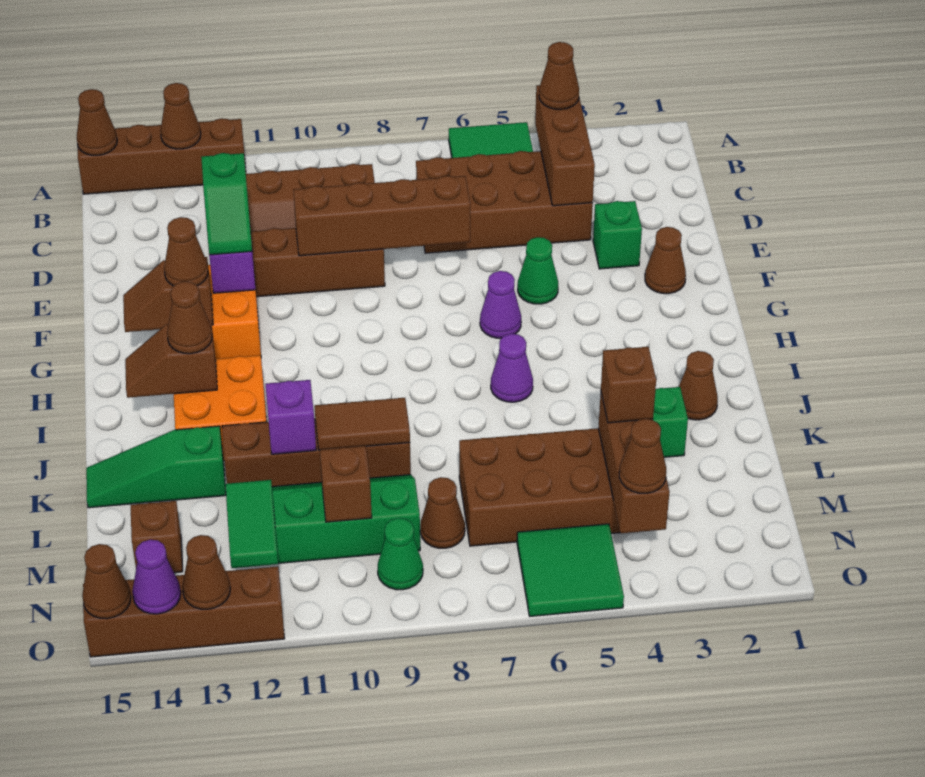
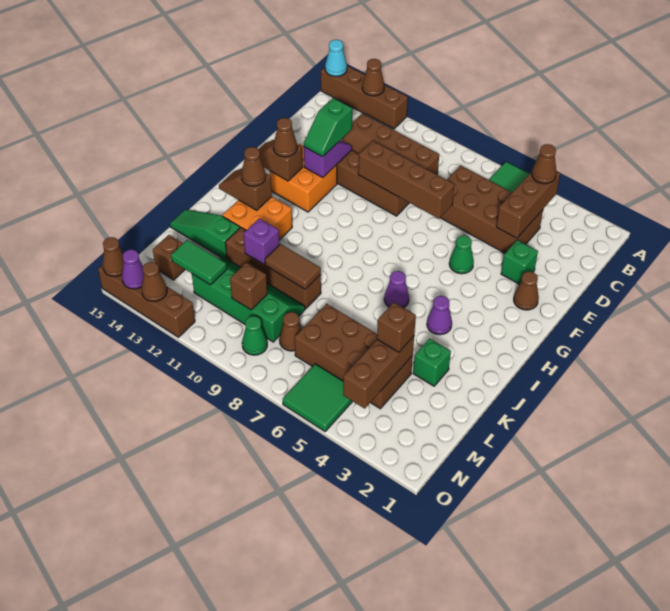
brown 1x1 cone [77,89,117,155] -> cyan 1x1 cone [325,40,347,76]
purple 1x1 cone [480,271,521,338] -> purple 1x1 cone moved to [427,296,452,335]
brown 1x1 cone [679,351,718,420] -> none
green 1x2 tile [225,480,278,568] -> green 1x2 tile turned to [171,240,227,285]
brown 1x1 cone [619,419,666,493] -> none

